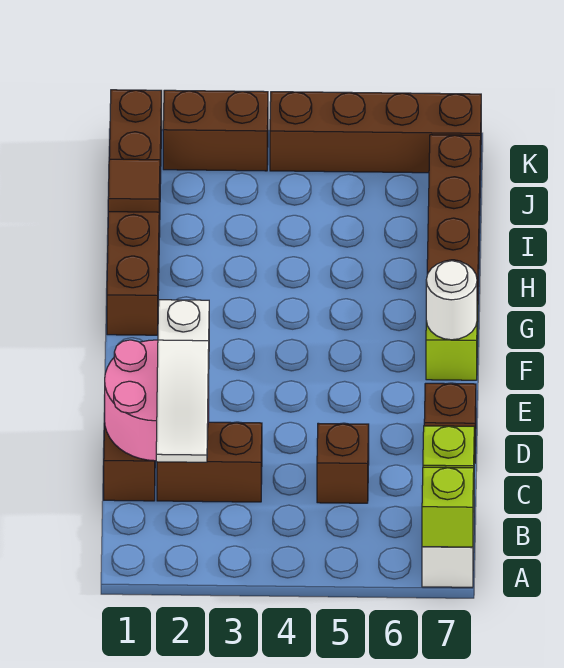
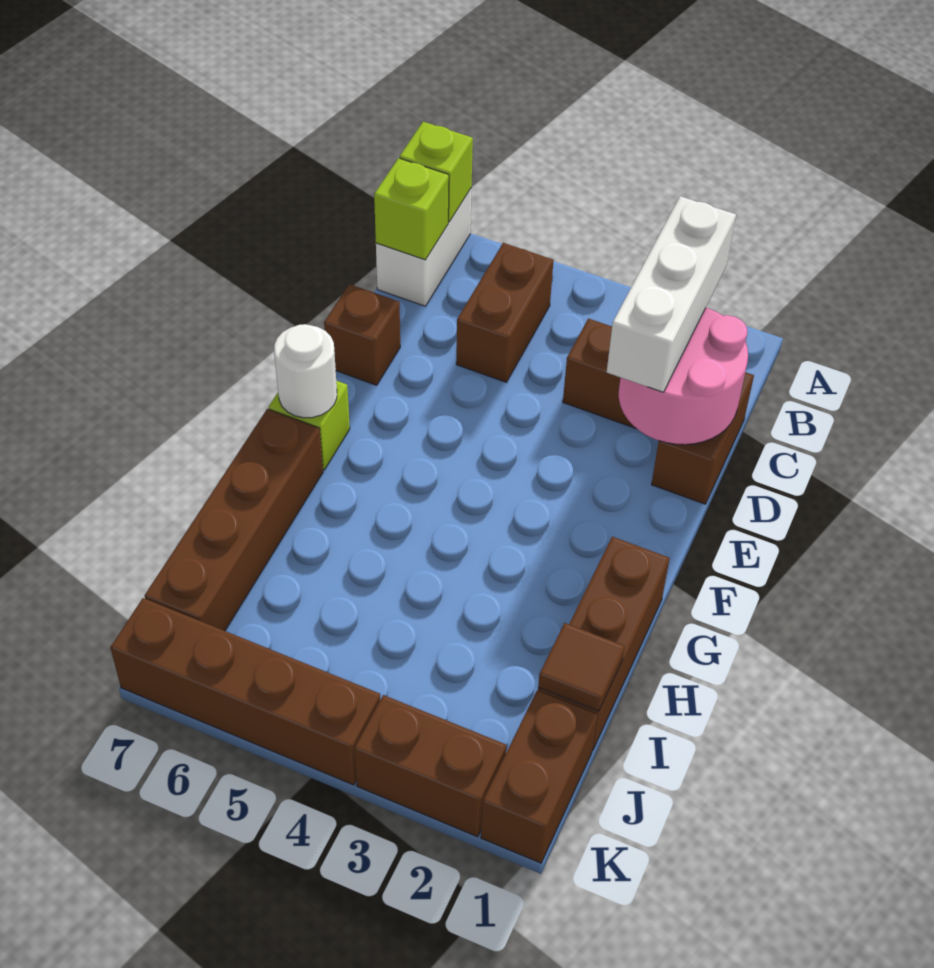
white 1x3 slope [156,300,209,462] -> white 1x3 brick [607,196,736,392]
brown 1x1 brick [317,423,369,503] -> brown 1x2 brick [456,243,554,382]

